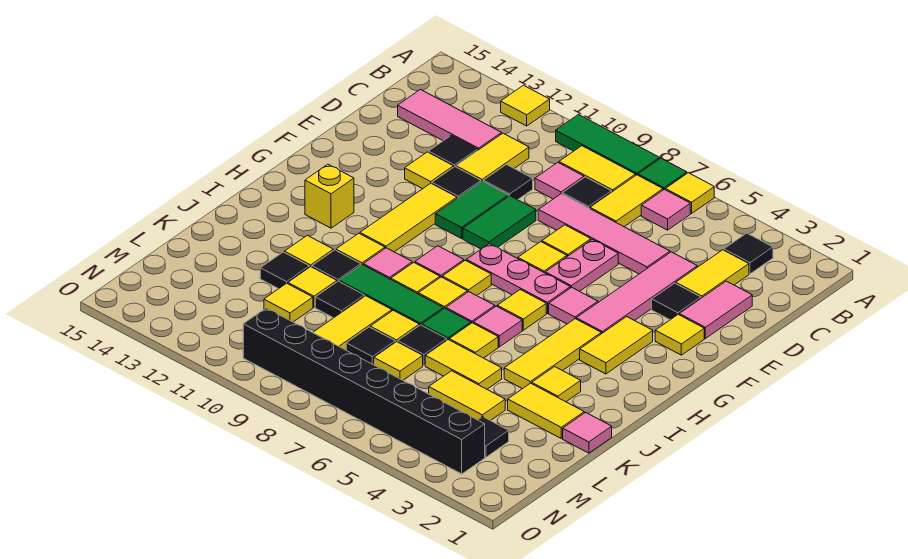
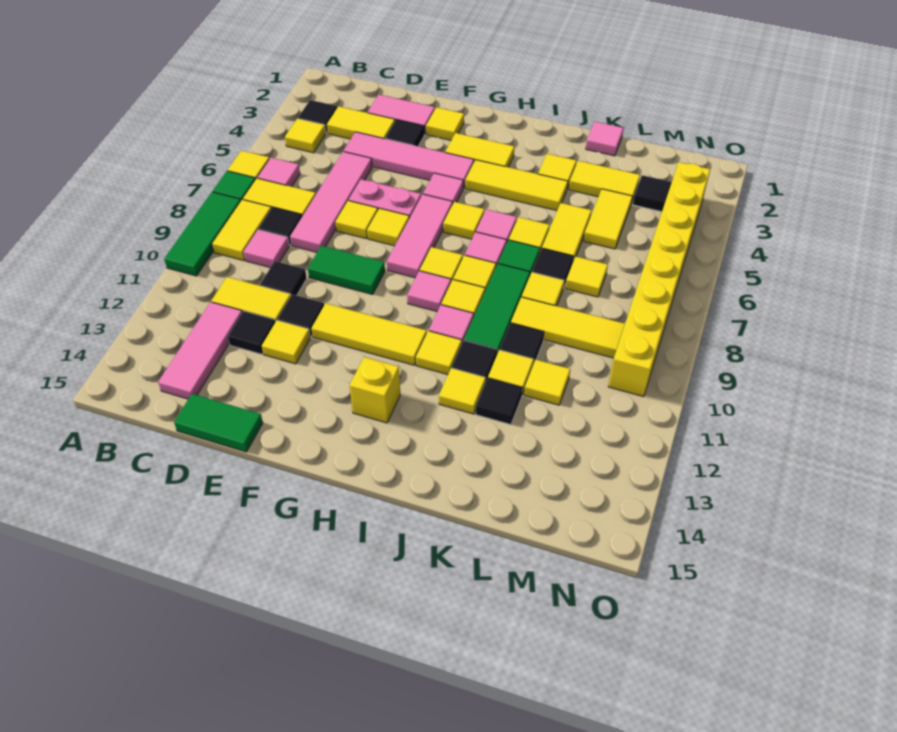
yellow 1x1 tile [501,85,550,126] -> yellow 1x1 tile moved to [285,118,326,153]
green 1x2 tile [435,181,508,239] -> green 1x2 tile moved to [174,394,263,452]
pink 1x3 plate [466,244,570,314] -> pink 1x3 tile [387,194,453,278]
yellow 1x2 tile [508,383,584,438] -> yellow 1x2 tile turned to [569,161,640,203]
black 1x1 tile [346,327,395,365] -> none
black 1x8 brick [243,308,485,474] -> yellow 1x8 brick [608,162,710,397]

